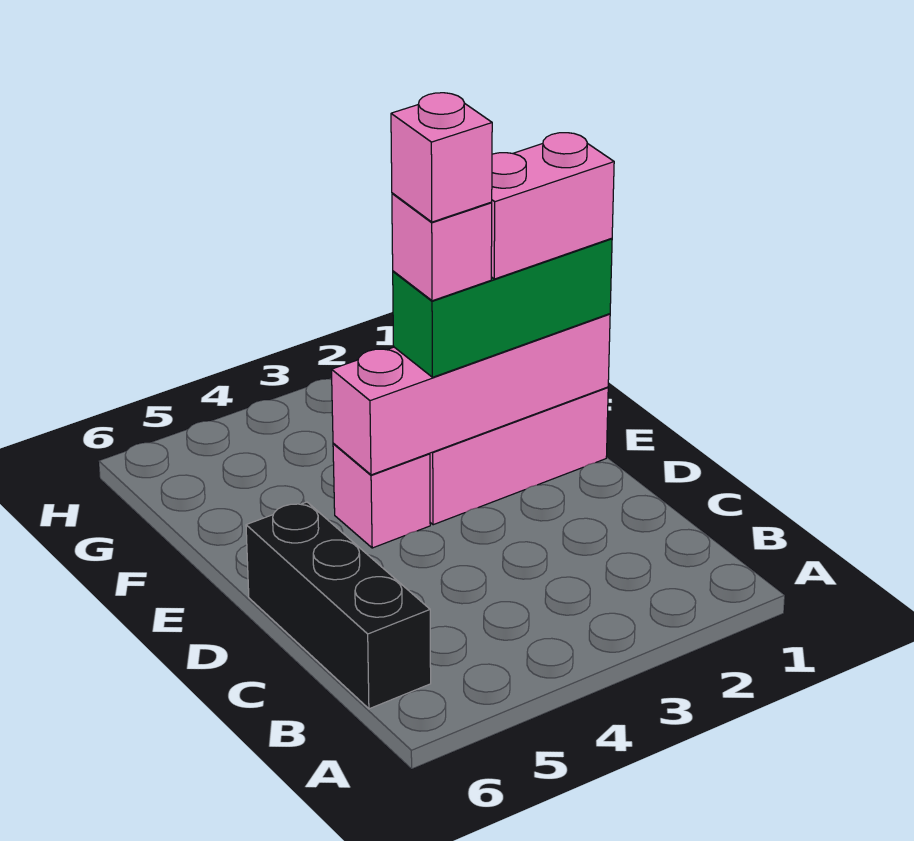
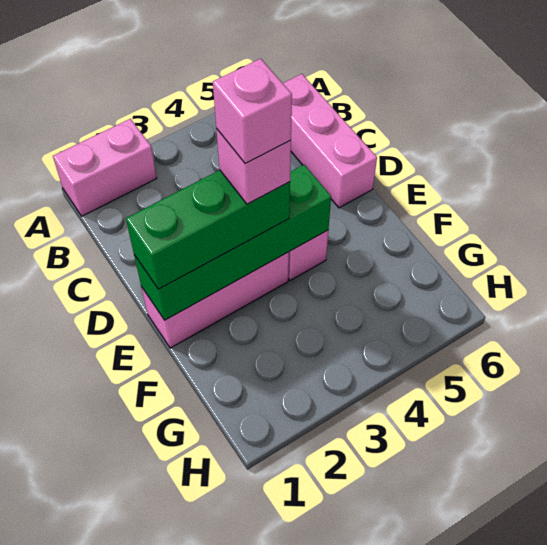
black 1x3 brick [246,502,431,709] -> pink 1x3 brick [283,74,377,208]
pink 1x4 brick [332,314,610,475] -> green 1x4 brick [134,165,331,320]
pink 1x2 brick [491,133,614,279] -> pink 1x2 brick moved to [53,119,157,216]

